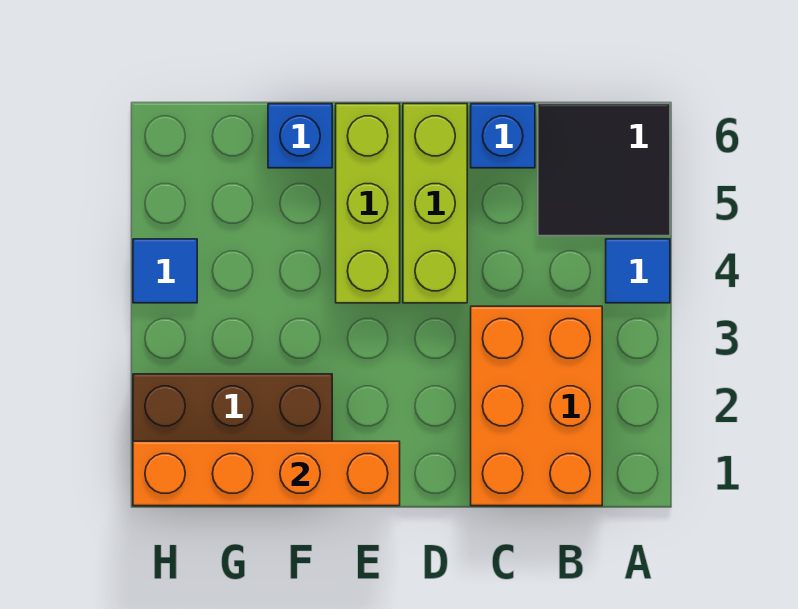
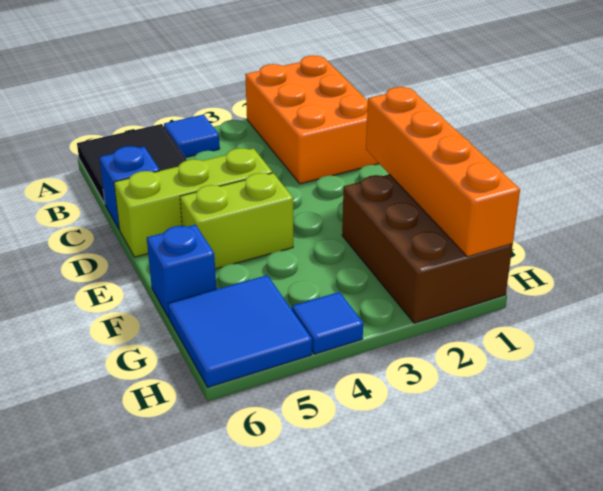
orange 2x3 brick [471,306,602,506] -> orange 2x3 brick turned to [245,55,379,184]
lime 1x3 brick [336,104,400,303] -> lime 1x2 brick [180,173,293,269]
none -> blue 2x2 tile [168,275,312,387]

